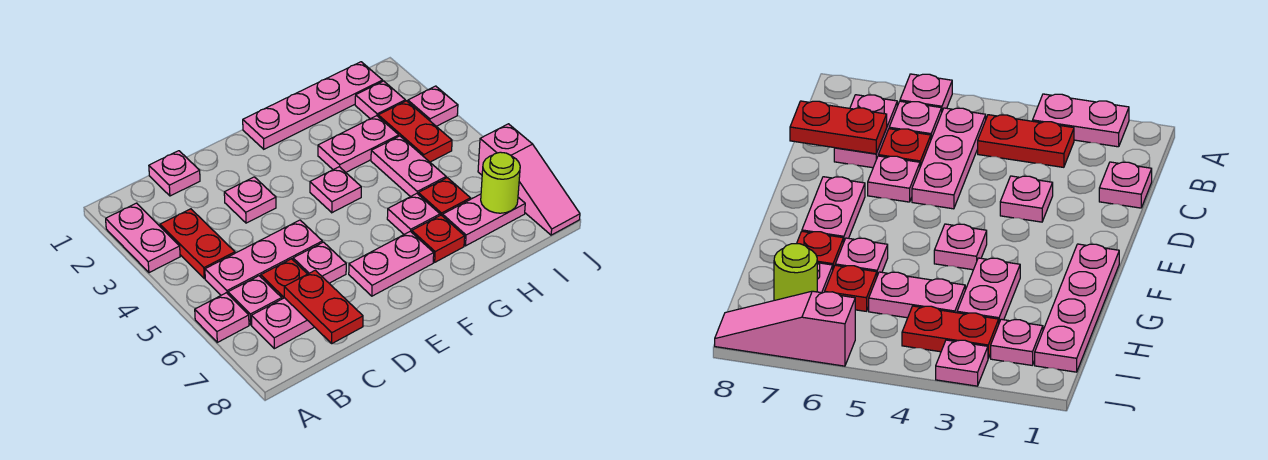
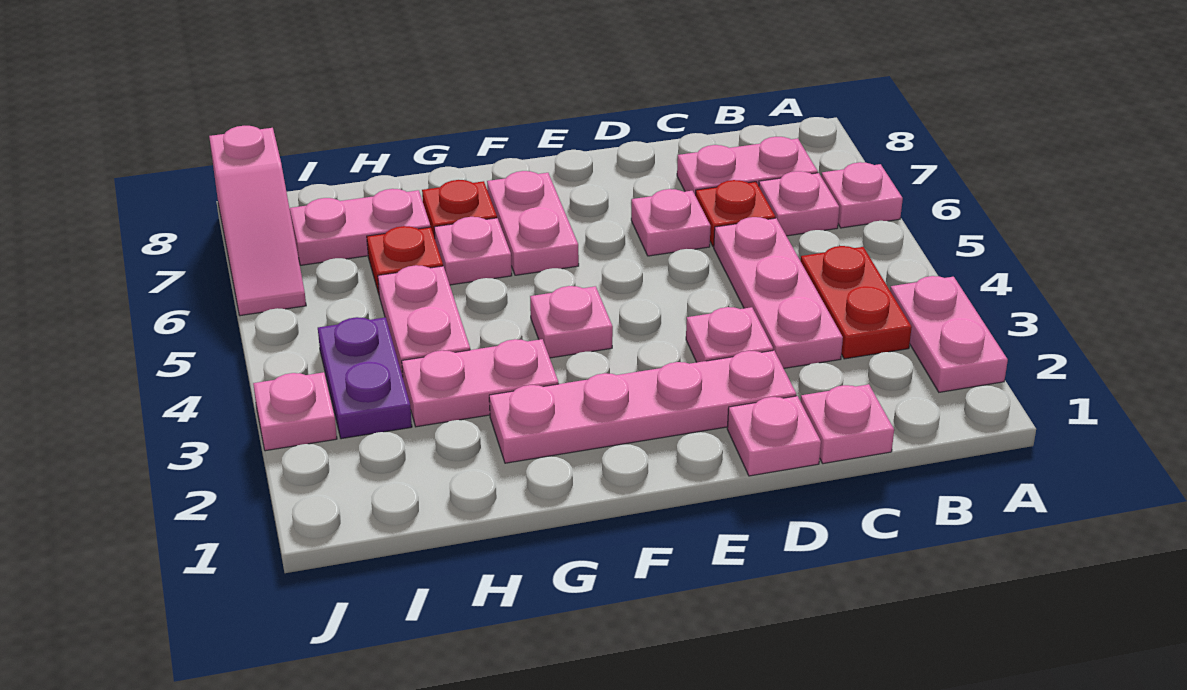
pink 1x3 plate [205,220,322,295] -> pink 1x3 plate turned to [714,217,843,368]
red 1x2 plate [284,270,363,344] -> none
pink 1x2 plate [349,231,434,296] -> pink 1x2 plate turned to [487,171,579,275]
pink 1x4 plate [243,62,383,149] -> pink 1x4 plate moved to [489,350,796,463]
pink 1x1 plate [355,81,405,119] -> pink 1x1 plate moved to [727,396,821,476]
red 1x2 plate [378,101,452,162] -> purple 1x2 plate [318,317,412,439]
lime 1x1 round brick [481,152,520,213] -> none
pink 1x3 slope [478,124,580,235] -> pink 1x3 slope turned to [209,126,306,316]

